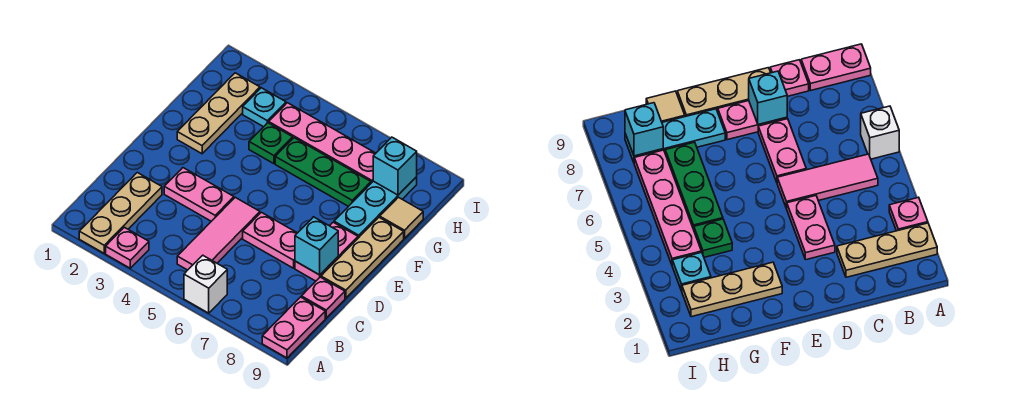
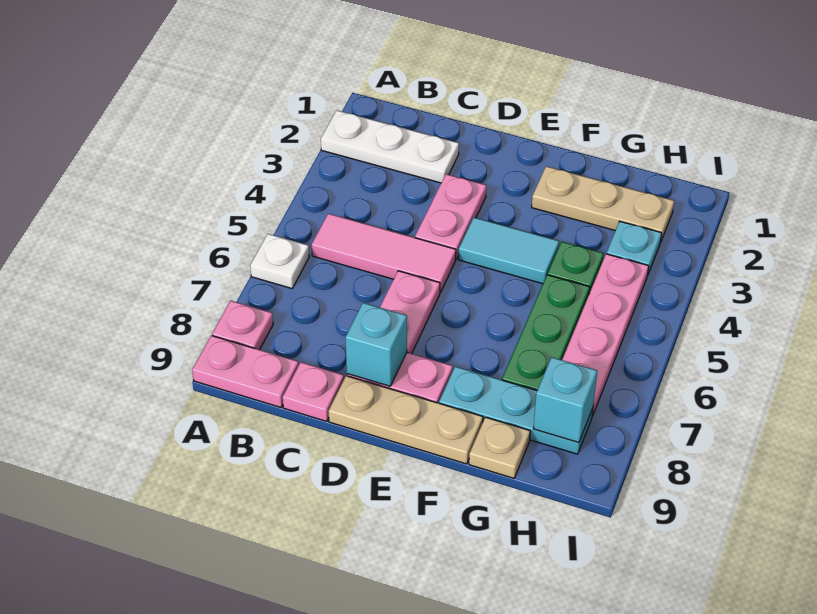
tan 1x3 plate [79,173,162,253] -> white 1x3 plate [321,110,459,183]
pink 1x1 plate [106,227,149,268] -> pink 1x1 plate moved to [212,301,273,350]
white 1x1 brick [184,255,227,313] -> white 1x1 plate [250,234,309,288]
none -> cyan 1x2 tile [459,218,559,284]
tan 1x1 tile [380,197,423,238] -> tan 1x1 plate [469,417,530,478]

